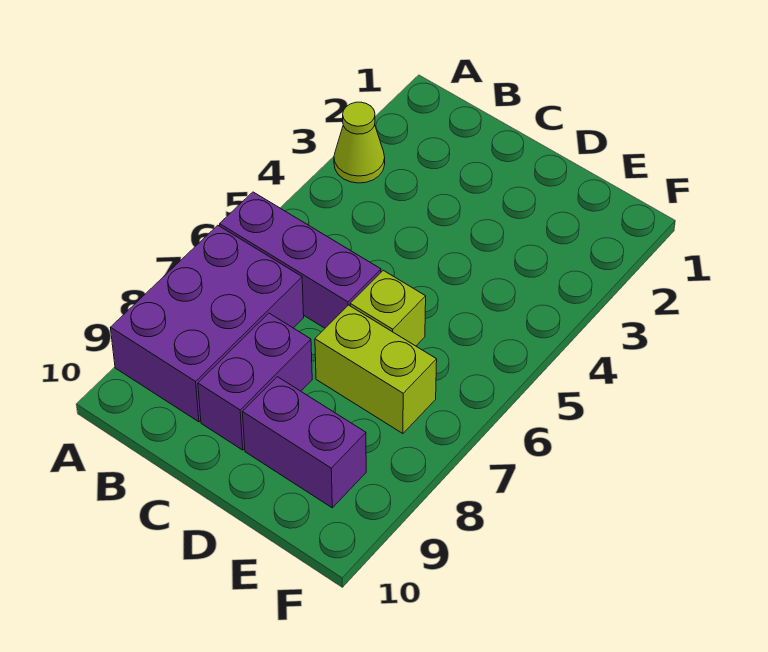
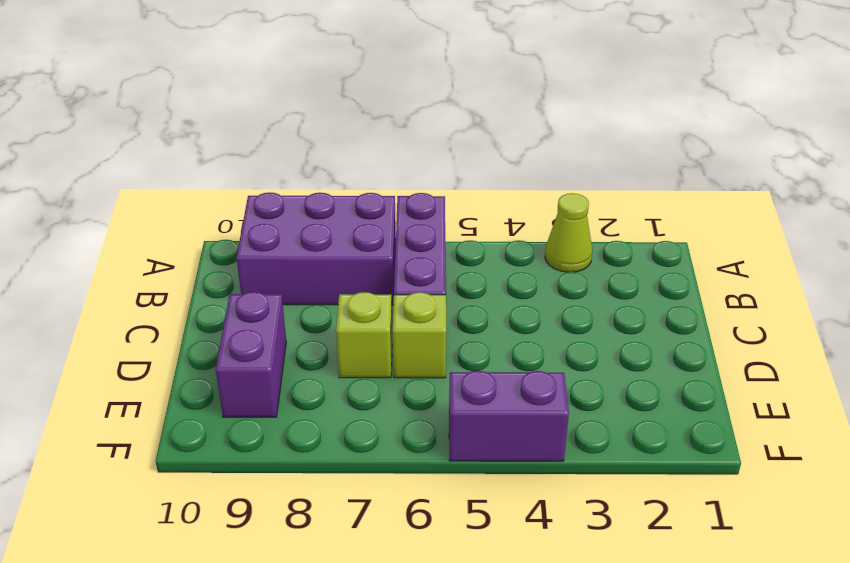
purple 1x2 brick [198,313,312,450] -> purple 1x2 brick moved to [449,371,569,461]
lime 1x2 brick [315,305,437,434] -> lime 1x1 brick [336,292,392,378]

